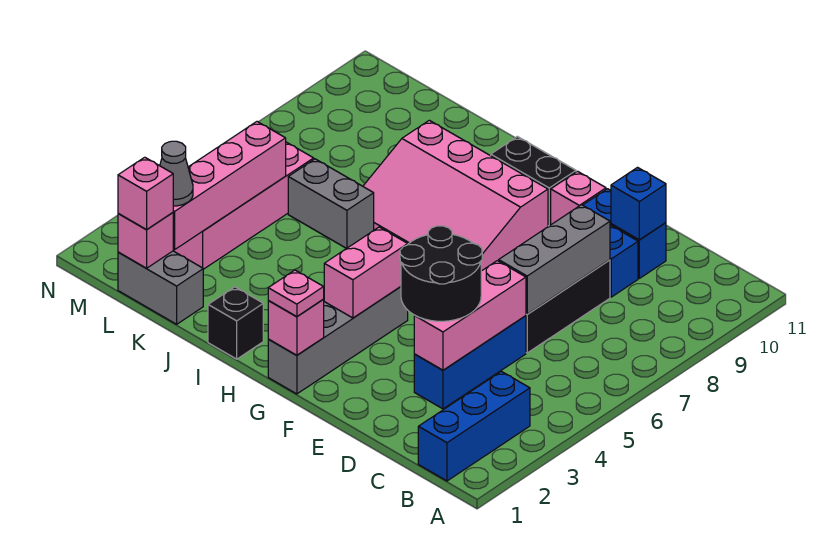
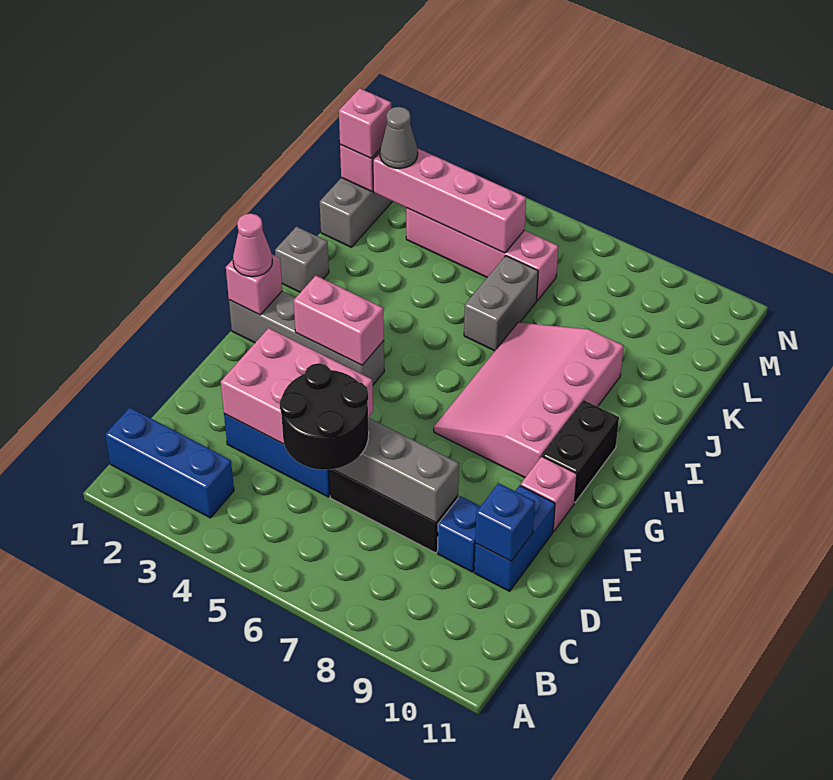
pink 1x3 brick [414,261,526,370] -> pink 2x3 brick [221,328,373,444]
black 2x2 round brick [400,226,482,321] -> black 2x2 round brick moved to [280,363,369,470]
pink 1x1 plate [268,270,324,317] -> pink 1x1 cone [233,214,272,277]
black 1x1 brick [208,287,263,359] -> grey 1x1 brick [275,227,329,292]

